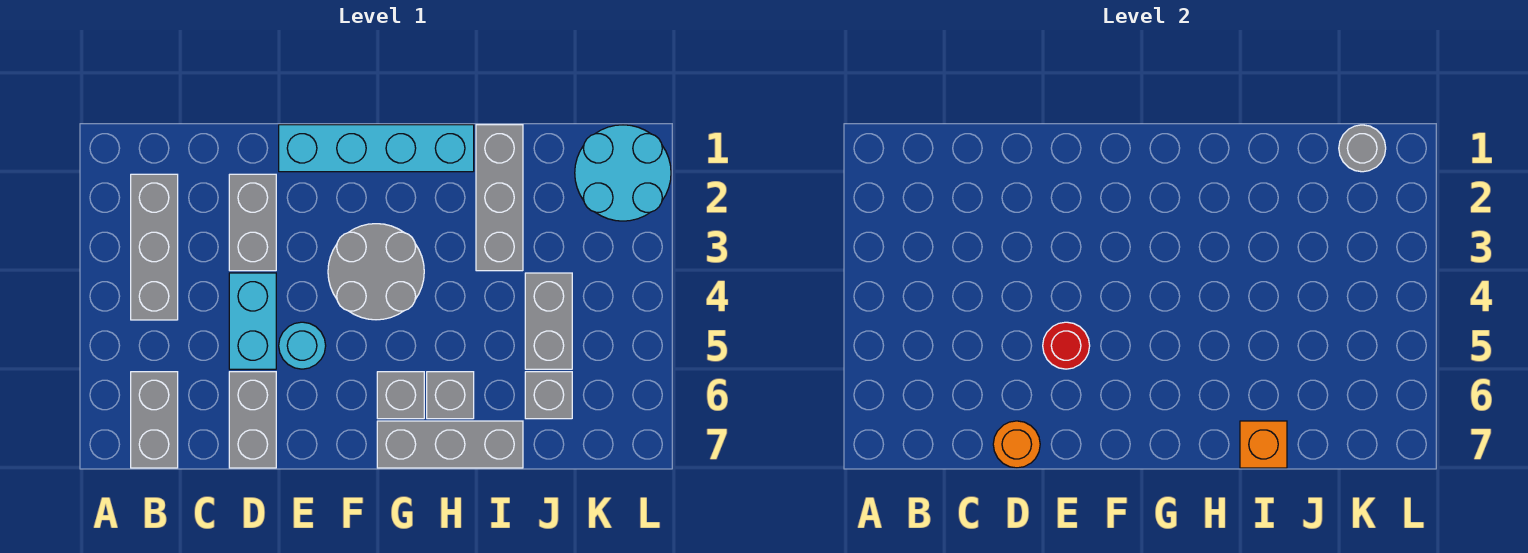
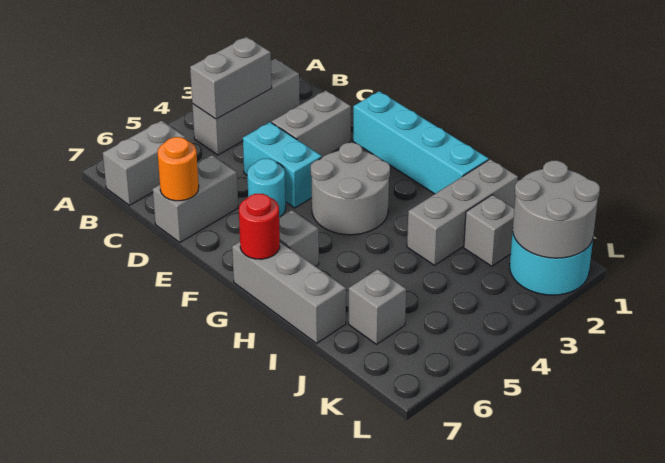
cyan 1x2 brick [229,273,276,369] -> cyan 1x2 brick turned to [243,122,322,208]
red 1x1 round brick [1043,322,1090,369] -> red 1x1 round brick moved to [239,194,280,259]
grey 1x1 brick [427,372,474,419] -> grey 1x1 brick moved to [464,195,514,266]
orange 1x1 brick [1240,421,1287,468] -> none
grey 1x2 brick [525,273,572,369] -> grey 1x2 brick moved to [190,37,272,119]
grey 1x1 round brick [1339,125,1386,172] -> grey 2x2 round brick [513,161,600,258]

